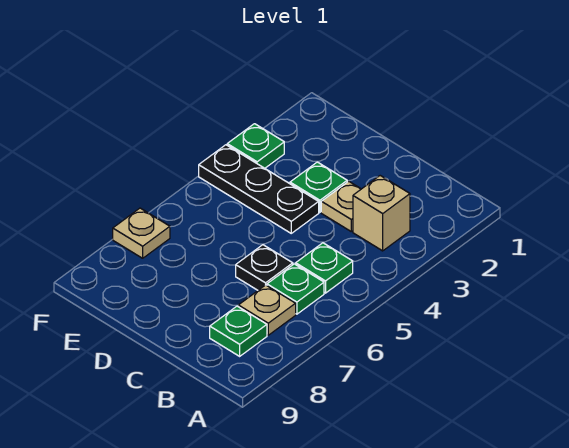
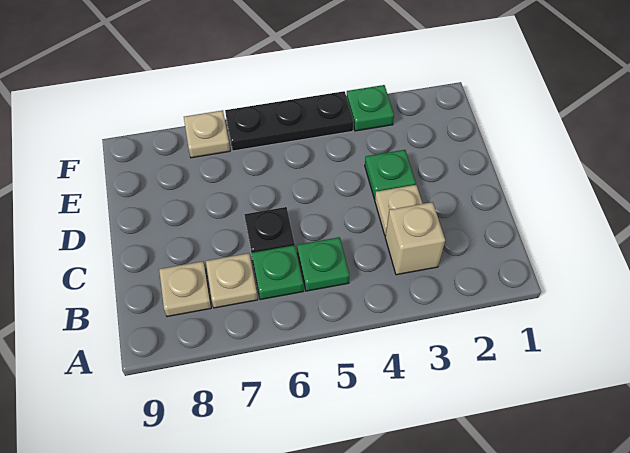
green 1x1 plate [210,306,267,356] -> tan 1x1 plate [159,261,211,317]
black 1x3 plate [199,145,319,233] -> black 1x3 plate turned to [225,91,353,151]

